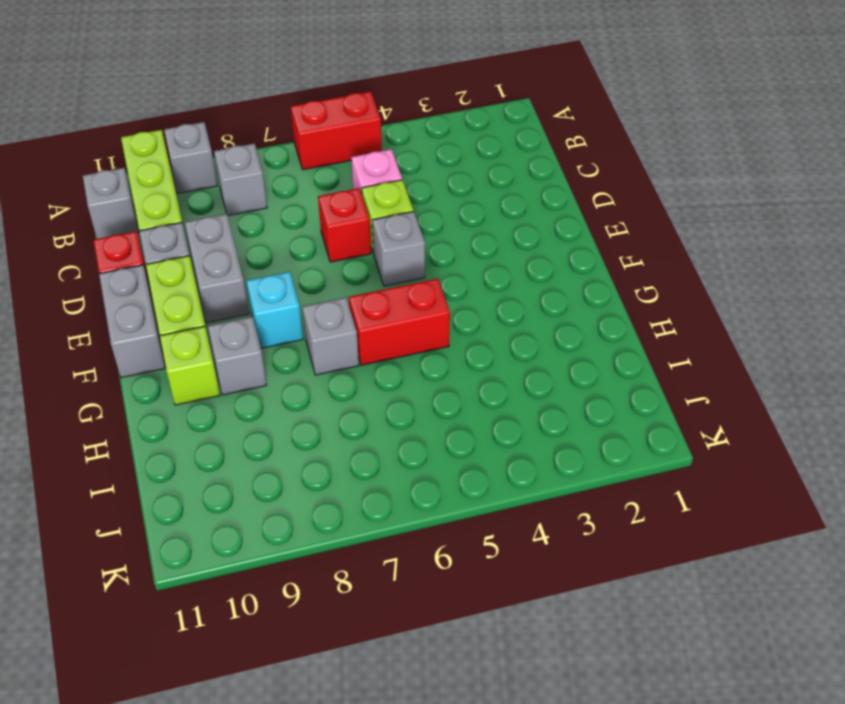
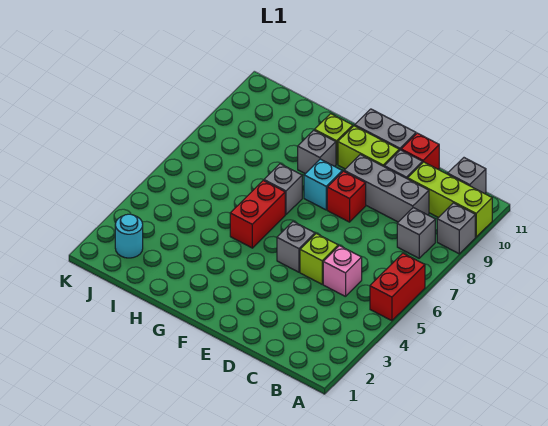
red 1x1 brick [318,188,371,262] -> red 1x1 brick moved to [327,171,366,222]
grey 1x2 brick [185,214,249,323] -> grey 1x3 brick [344,155,429,222]
none -> cyan 1x1 round brick [115,214,143,258]

